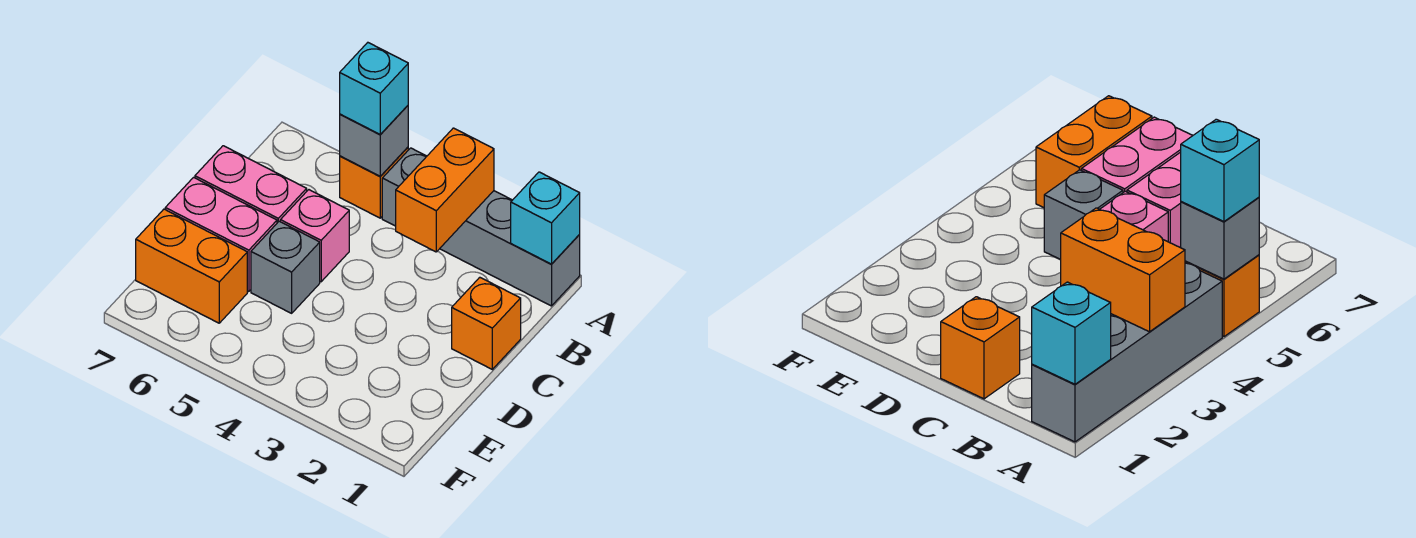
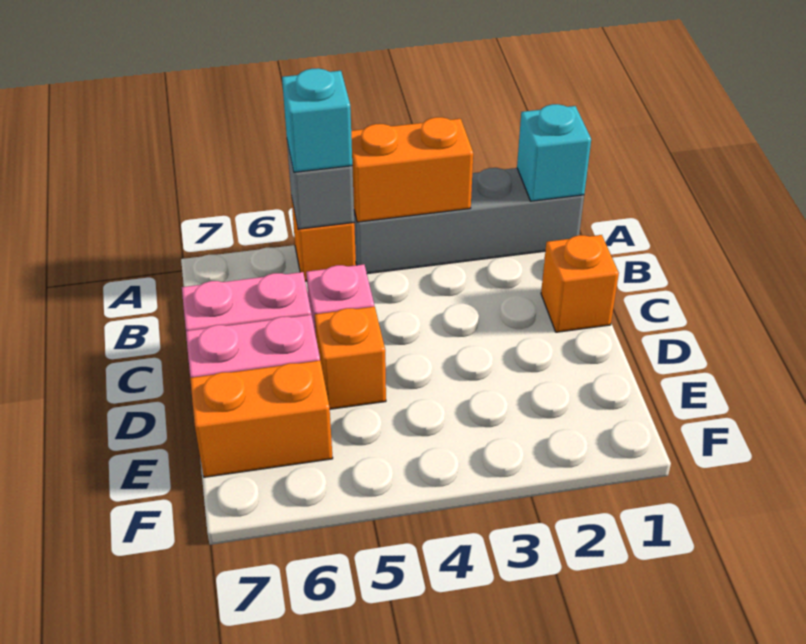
orange 1x2 brick [396,128,494,252] -> orange 1x2 brick turned to [351,117,473,222]
grey 1x1 brick [251,221,320,313] -> orange 1x1 brick [315,307,386,409]

